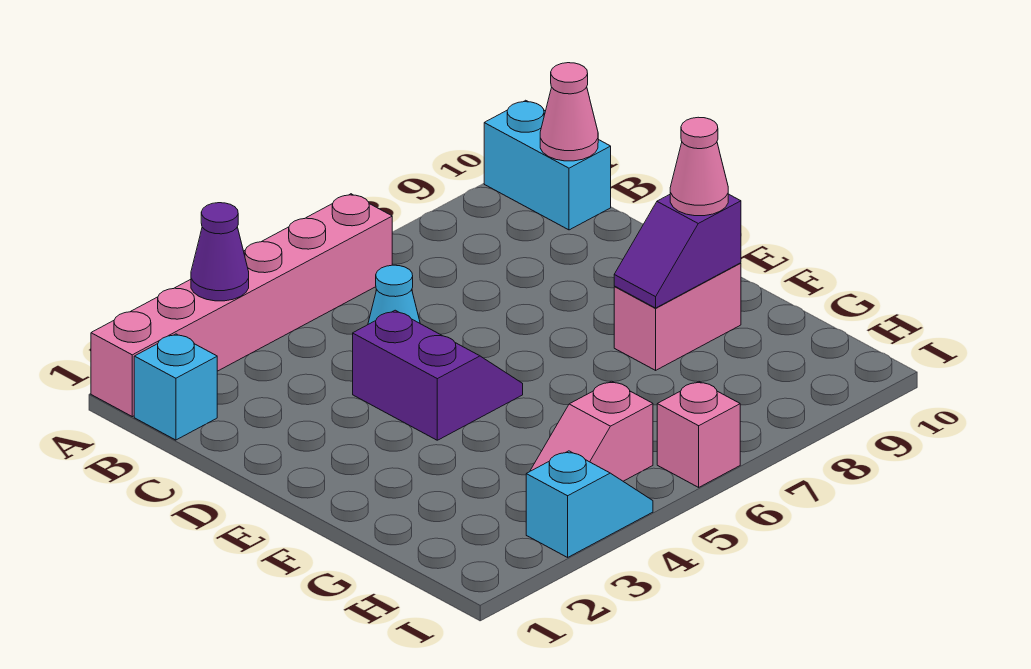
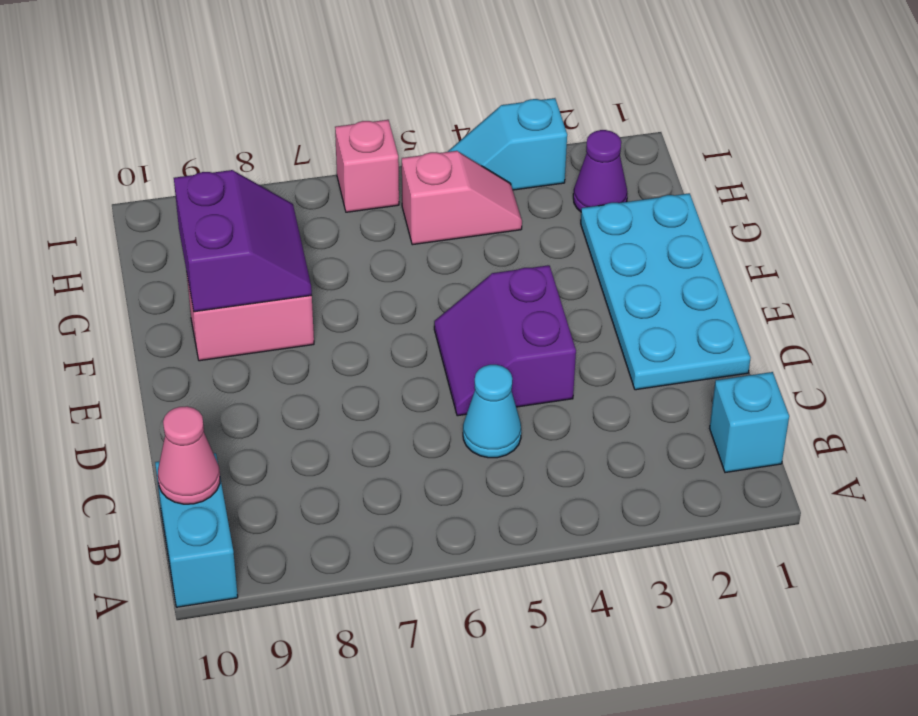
pink 1x6 brick [91,194,392,417] -> none
purple 1x1 cone [191,203,249,301] -> purple 1x1 cone moved to [573,130,627,212]
none -> cyan 2x4 plate [581,193,750,390]
purple 1x2 slope [614,194,741,308] -> purple 2x2 slope [174,170,312,312]
pink 1x1 cone [670,117,728,216] -> none

